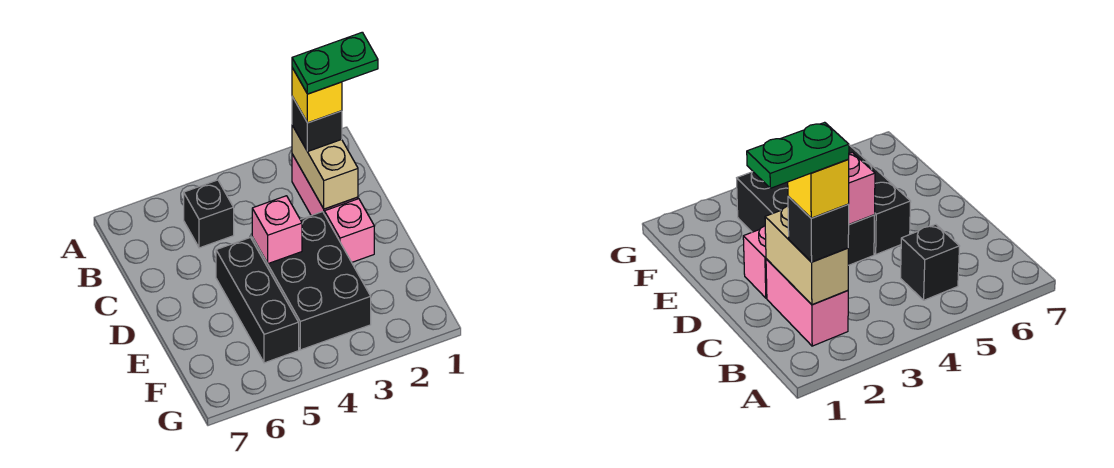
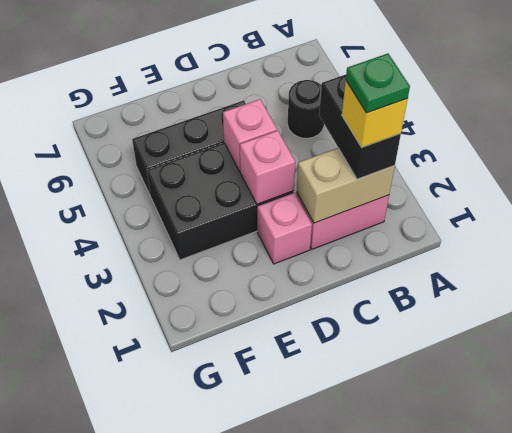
green 1x2 plate [292,32,378,94] -> green 1x1 plate [346,54,410,113]
black 1x1 brick [292,97,342,152] -> black 1x2 brick [319,75,401,179]
black 1x1 brick [184,180,234,248] -> black 1x1 round brick [288,80,324,138]
none -> pink 1x1 brick [240,131,295,204]

